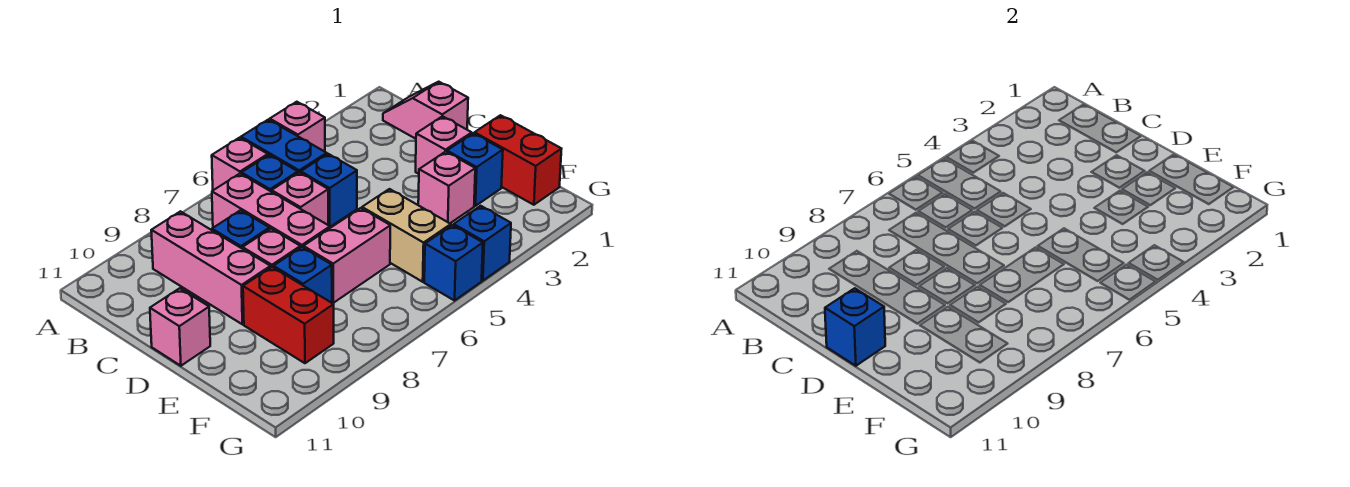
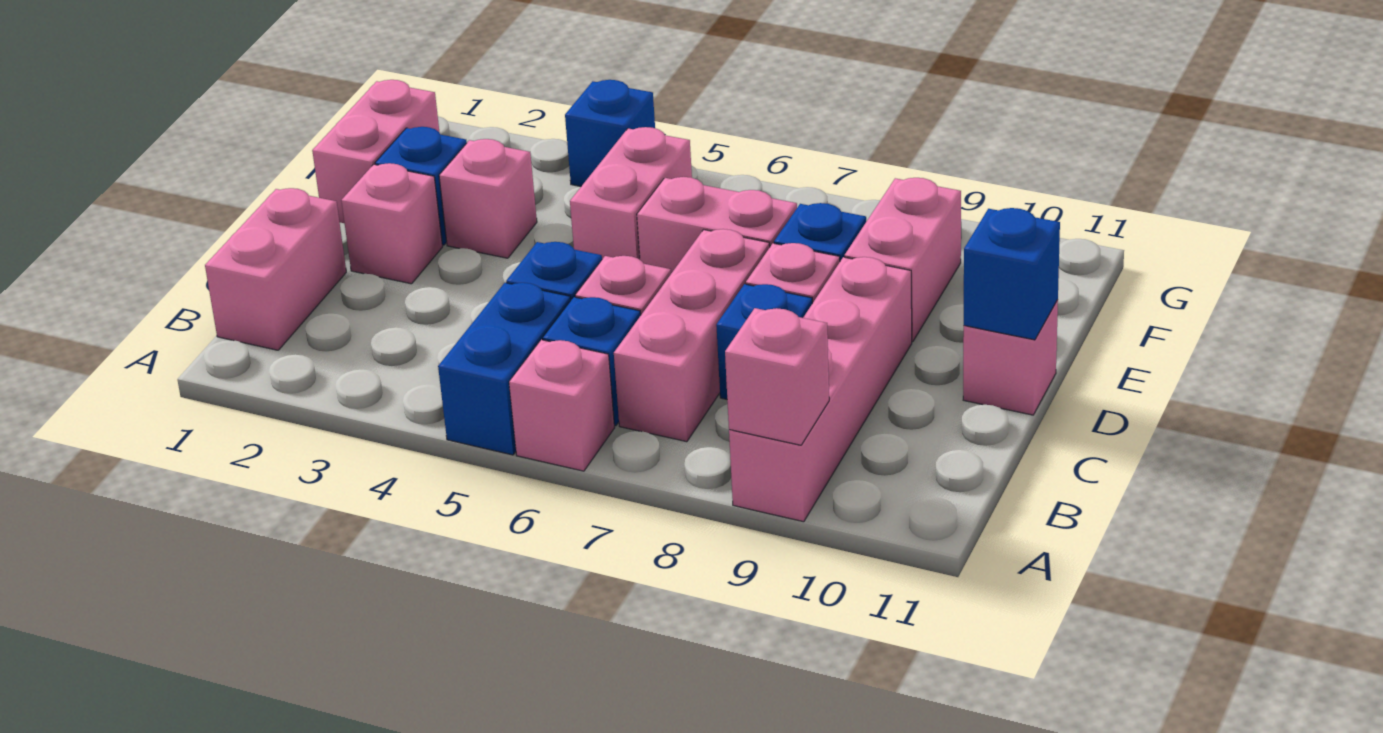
pink 1x1 brick [270,102,325,152] -> pink 1x1 brick moved to [725,308,829,445]
pink 1x2 slope [383,82,468,139] -> pink 1x2 brick [205,188,346,350]
pink 1x3 brick [151,211,271,324] -> pink 1x4 brick [729,257,912,522]
red 1x2 brick [475,115,561,205] -> pink 1x2 brick [312,80,439,224]
tan 1x2 brick [362,189,451,282] -> pink 1x2 brick [570,127,692,260]
red 1x2 brick [243,267,334,363] -> pink 1x2 brick [844,178,961,342]
blue 1x1 brick [424,225,483,301] -> none

